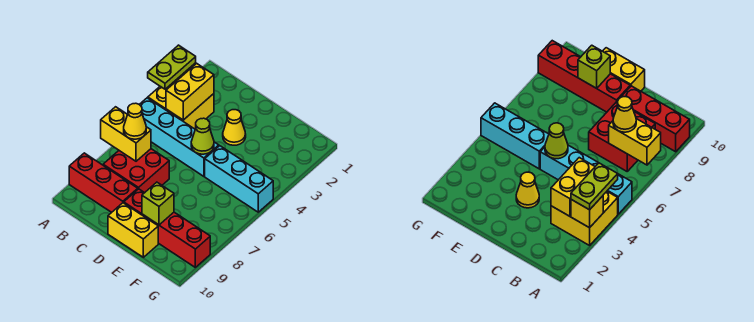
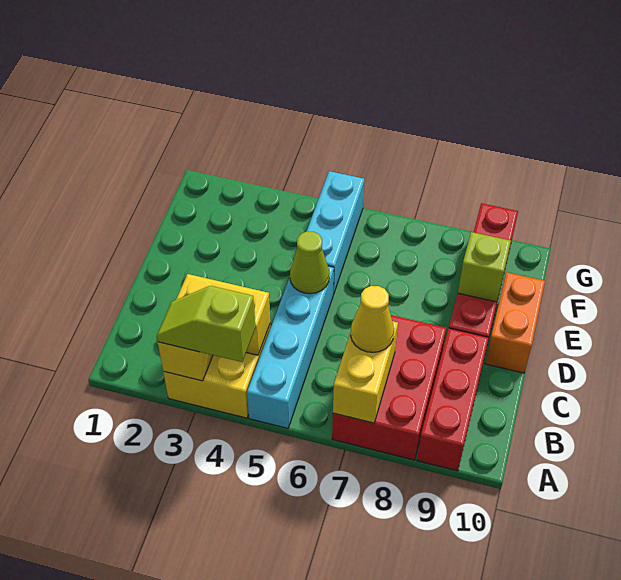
lime 1x2 plate [148,45,196,89] -> lime 1x2 slope [156,286,256,362]
red 2x2 brick [103,149,169,193] -> red 2x3 brick [332,315,446,460]
yellow 1x1 cone [223,110,246,145] -> none
yellow 1x2 brick [108,203,158,257] -> orange 1x2 brick [485,272,545,373]

